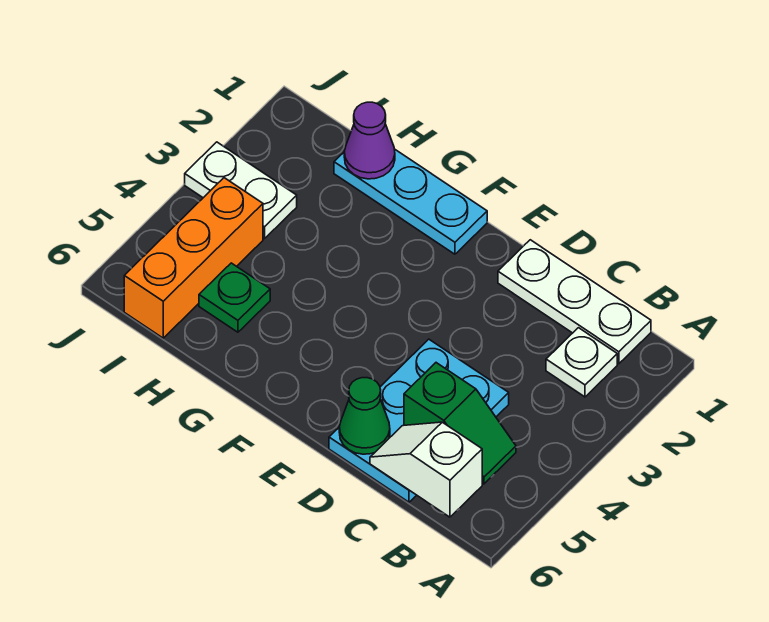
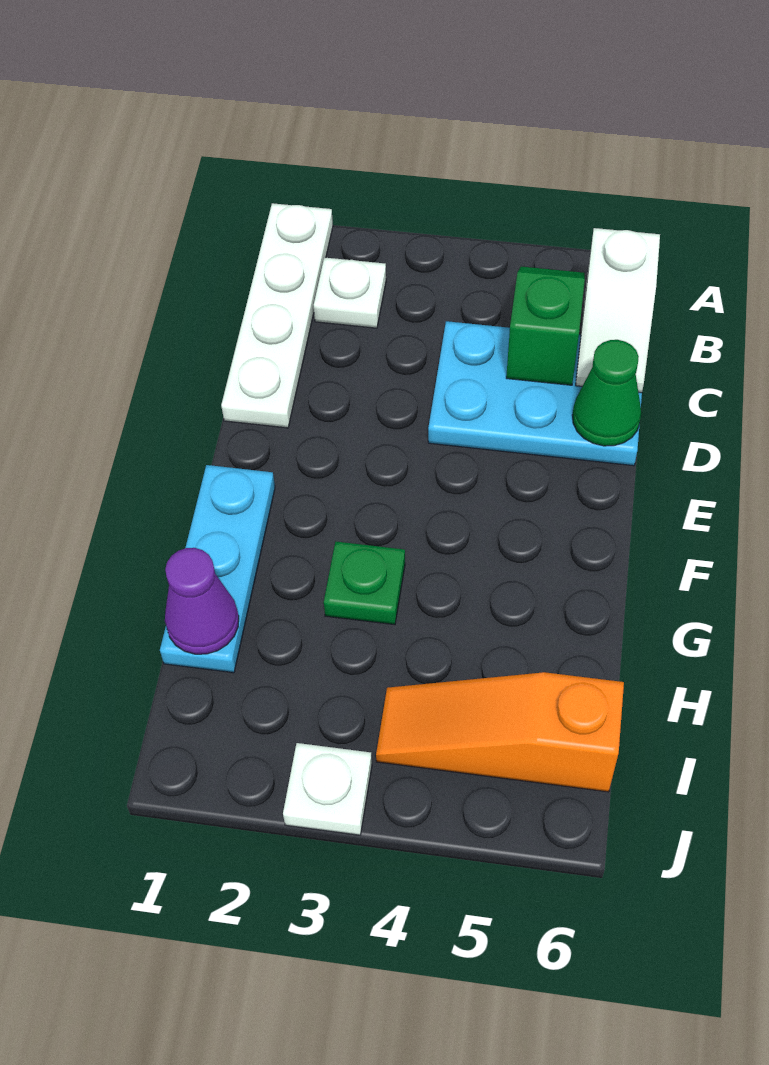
white 1x3 plate [498,240,651,364] -> white 1x4 plate [221,203,333,428]
green 1x1 plate [199,263,270,332] -> green 1x1 plate moved to [324,542,405,625]
white 1x2 plate [185,142,297,239] -> white 1x1 plate [283,743,372,835]
orange 1x3 brick [124,178,263,338] -> orange 1x3 slope [376,672,624,792]

